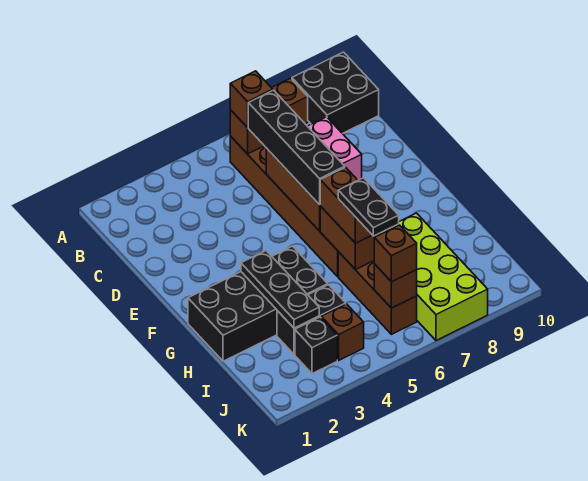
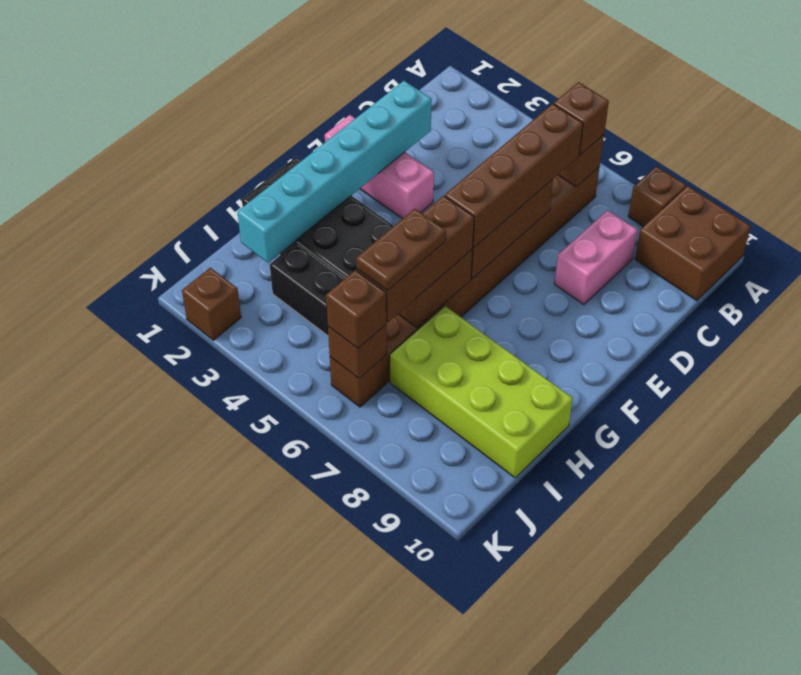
black 2x2 brick [292,52,379,134] -> brown 2x2 brick [635,186,751,301]
black 1x4 brick [248,90,345,205] -> brown 1x4 brick [445,104,583,248]
none -> cyan 1x6 brick [237,81,432,263]
none -> pink 1x3 brick [325,115,434,219]
black 1x3 plate [241,251,319,328] -> none
brown 1x2 brick [320,167,372,243] -> brown 1x3 brick [357,196,474,322]
black 1x2 plate [338,178,399,236] -> brown 1x2 plate [356,209,446,291]
lime 2x4 brick [381,213,488,341] -> lime 2x4 brick turned to [390,306,573,478]
black 1x1 brick [295,317,337,374] -> none
brown 1x1 brick [321,304,364,360] -> brown 1x1 brick moved to [182,268,241,340]

